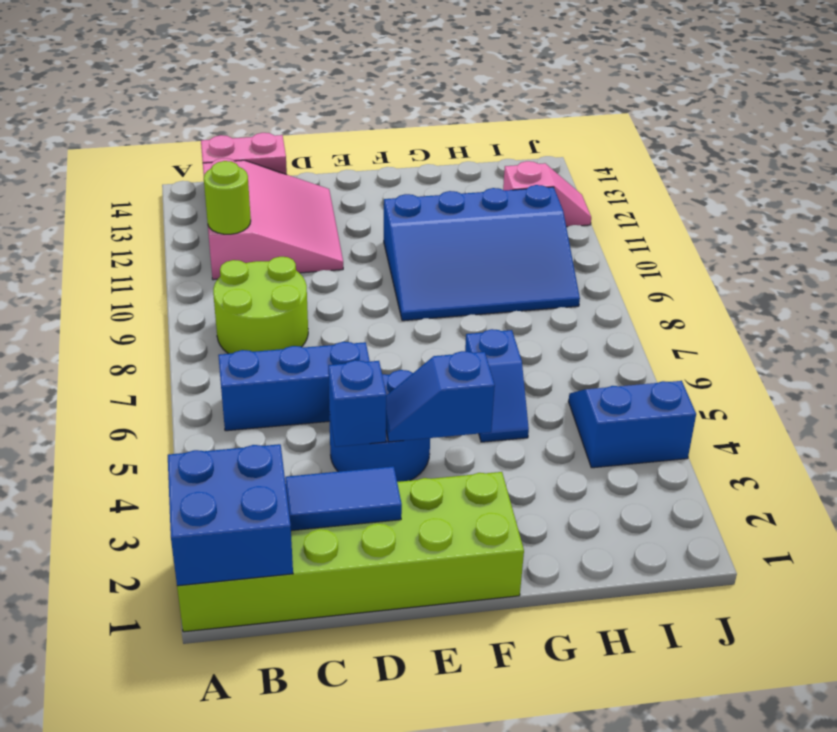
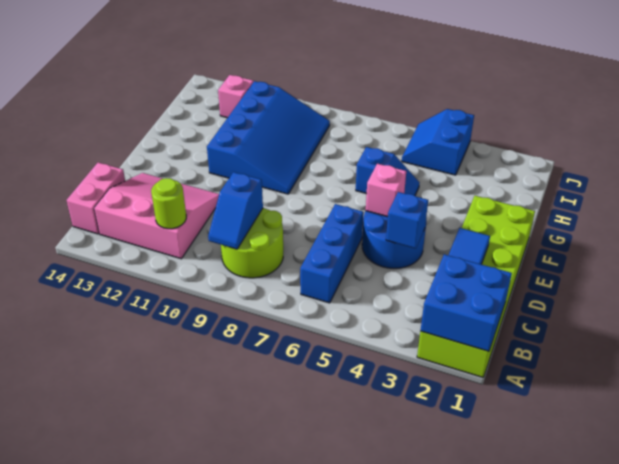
blue 1x2 slope [386,351,495,442] -> blue 1x2 slope moved to [208,172,263,249]
none -> pink 1x1 brick [366,164,406,217]

